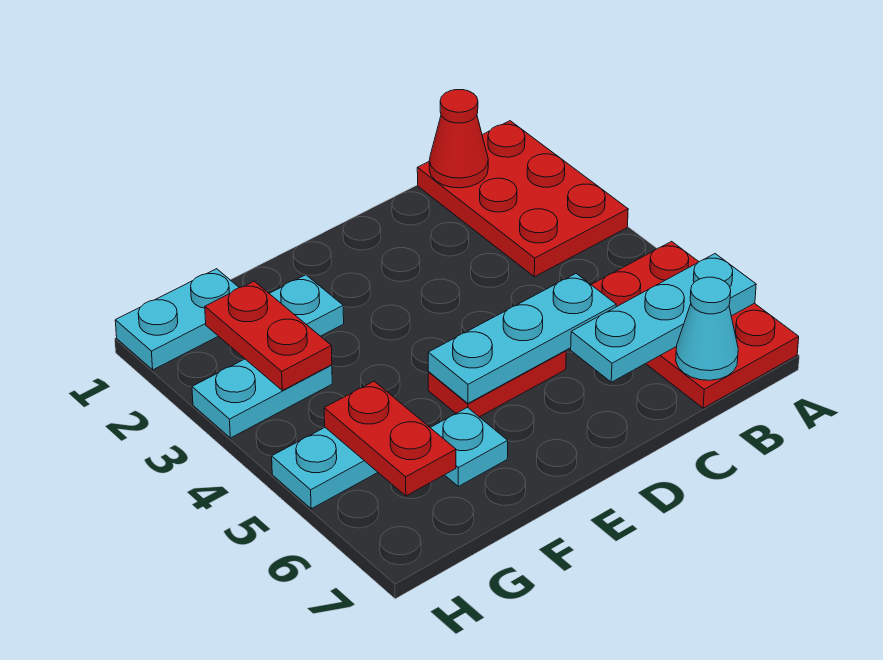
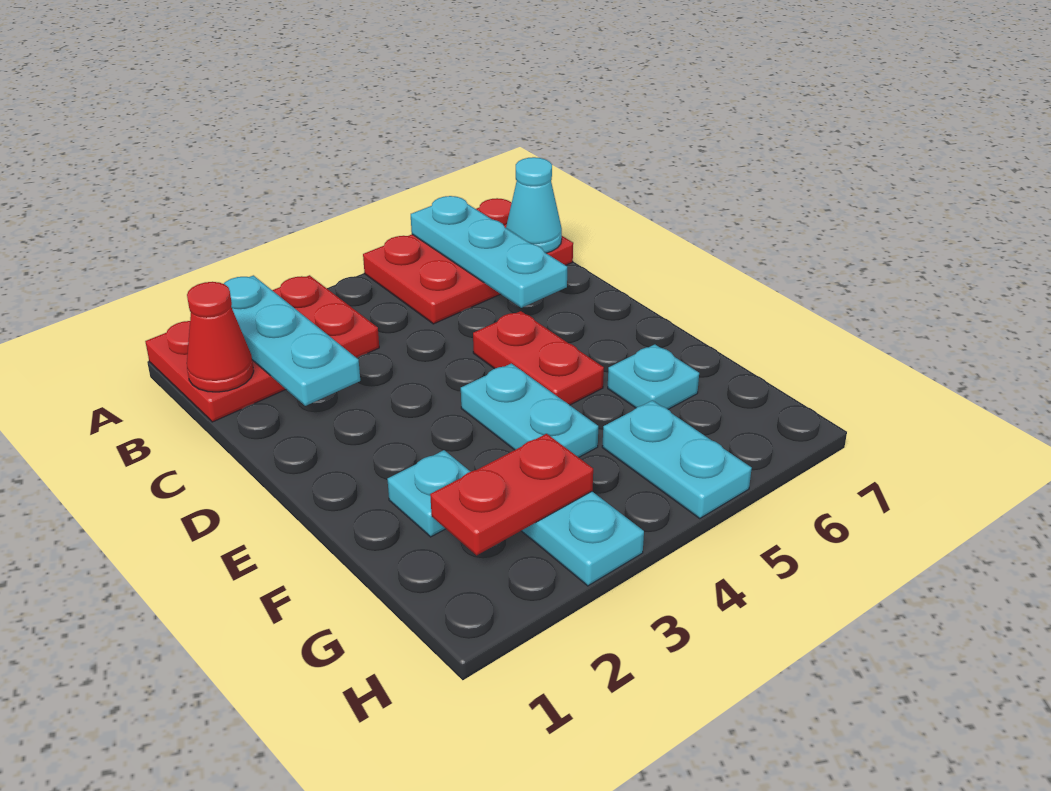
cyan 1x3 plate [428,274,616,403] -> cyan 1x3 plate moved to [224,275,360,406]
cyan 1x2 plate [115,269,239,370] -> cyan 1x2 plate moved to [461,363,598,457]
red 1x2 plate [324,381,456,496] -> none

